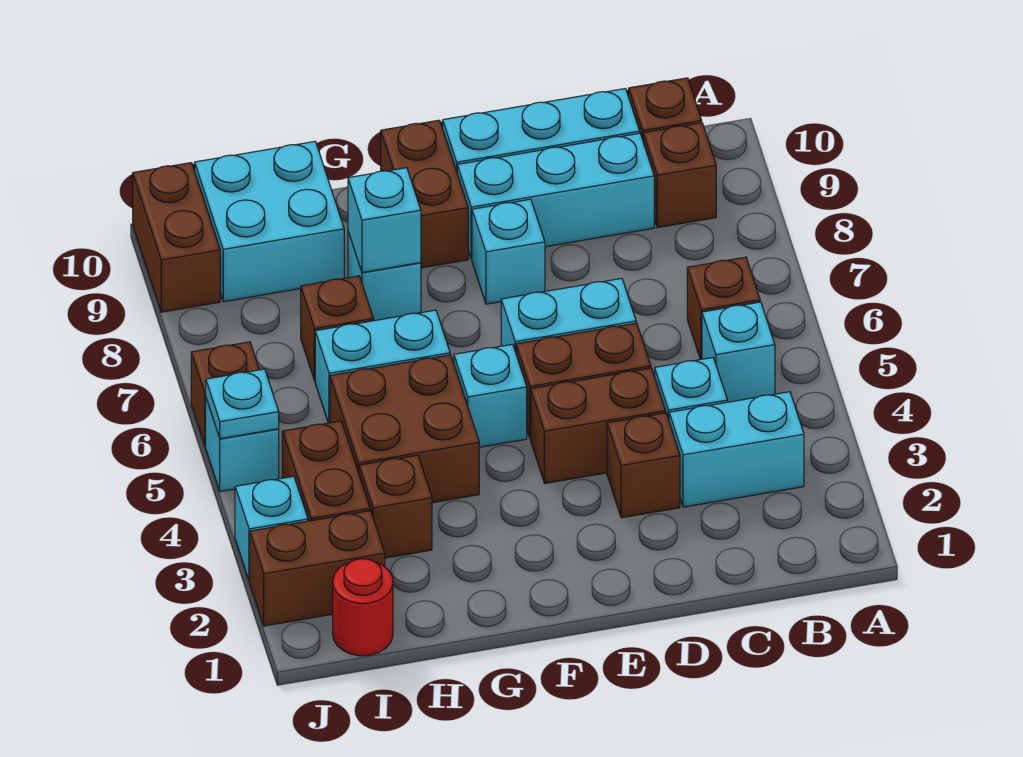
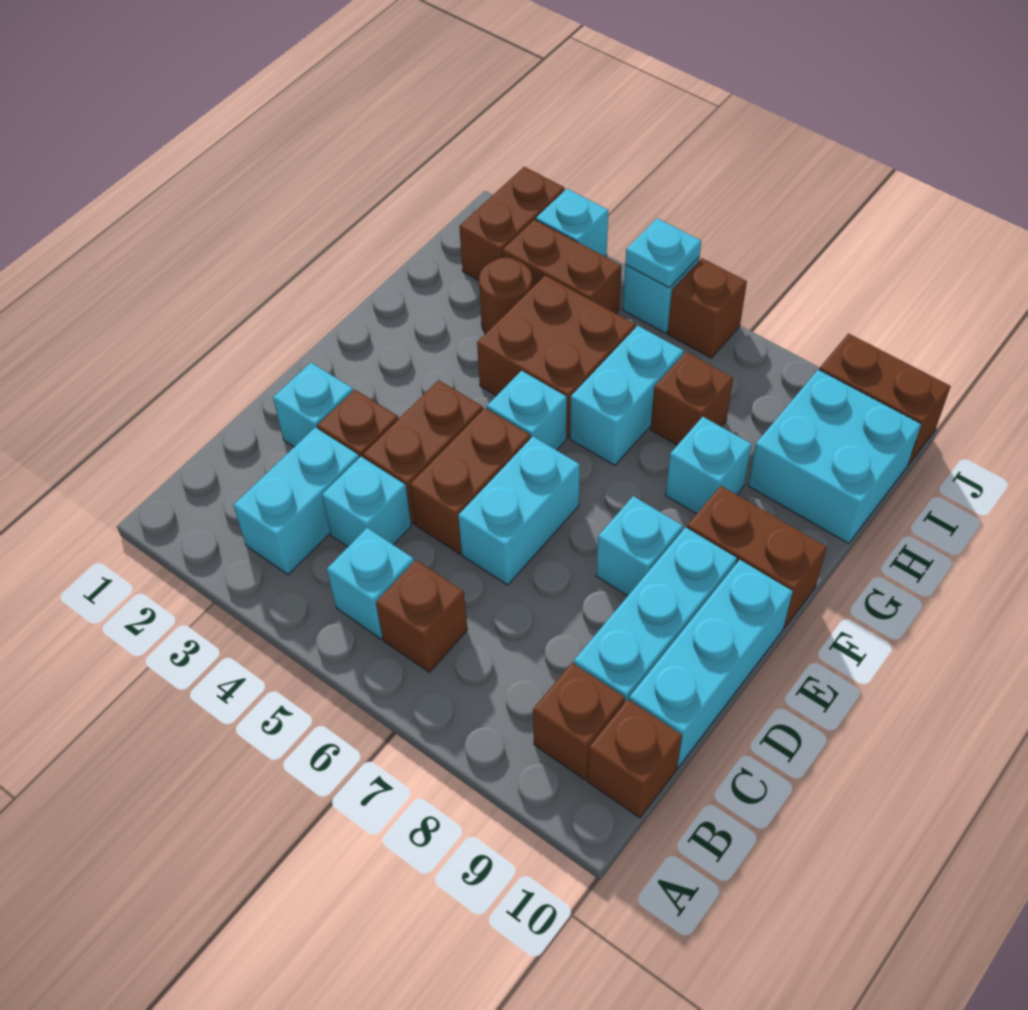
cyan 1x1 brick [348,168,421,273] -> cyan 1x1 brick moved to [273,363,353,447]
brown 1x1 brick [359,455,432,558] -> brown 1x1 round brick [479,258,532,334]
red 1x1 round brick [333,559,393,656] -> none

